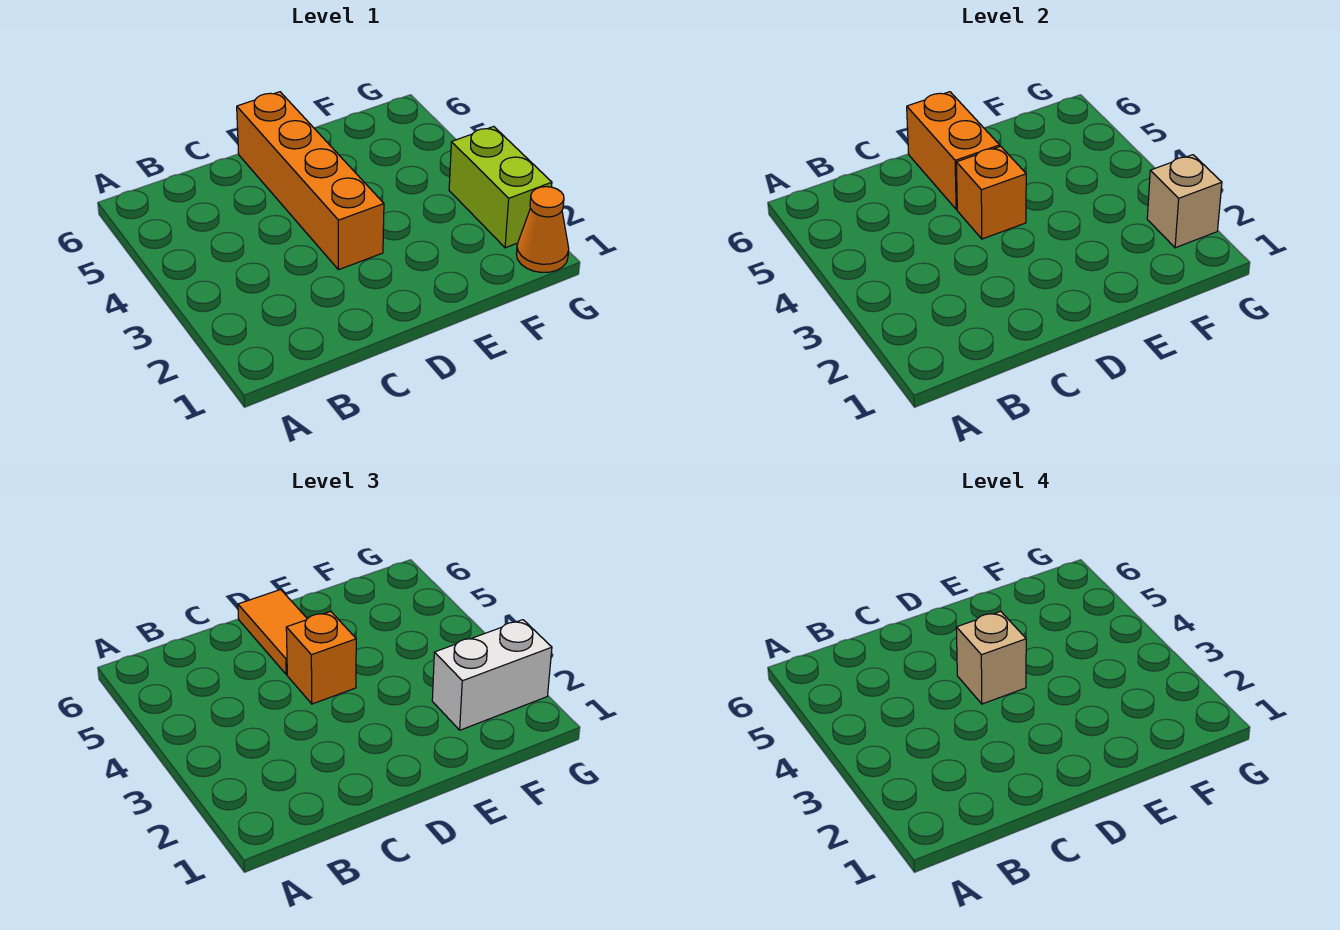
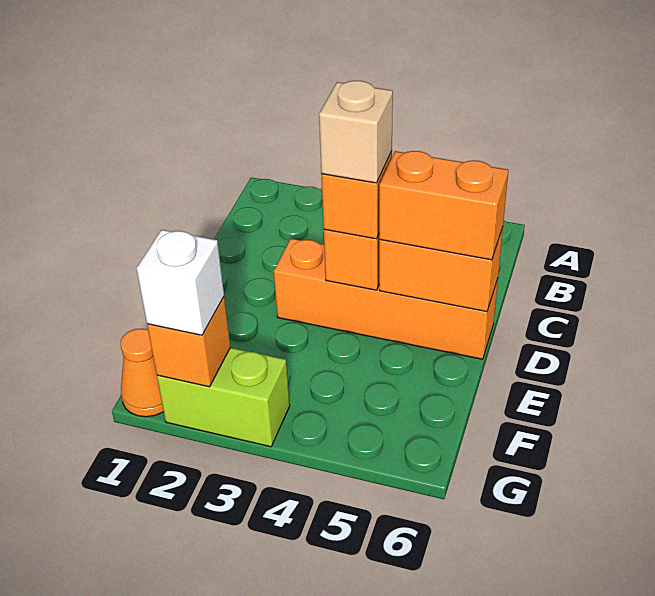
orange 1x2 tile [238,589,307,674] -> orange 1x2 brick [379,151,508,260]
white 1x2 brick [432,620,552,730] -> white 1x1 brick [136,230,224,335]
tan 1x1 brick [1147,155,1222,248] -> orange 1x1 brick [147,297,231,387]

